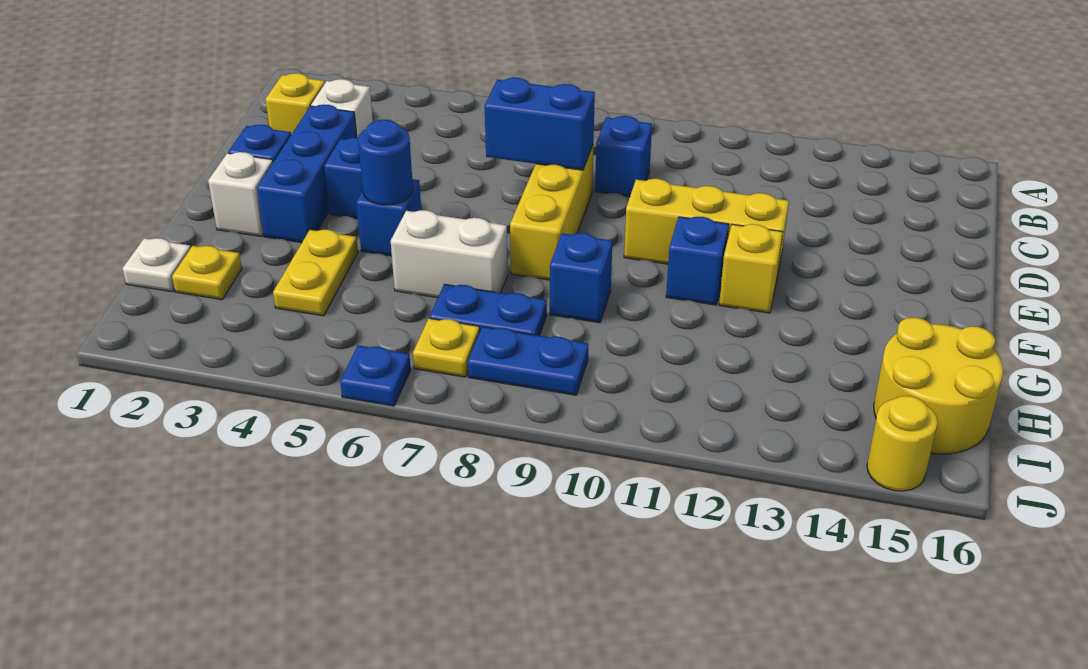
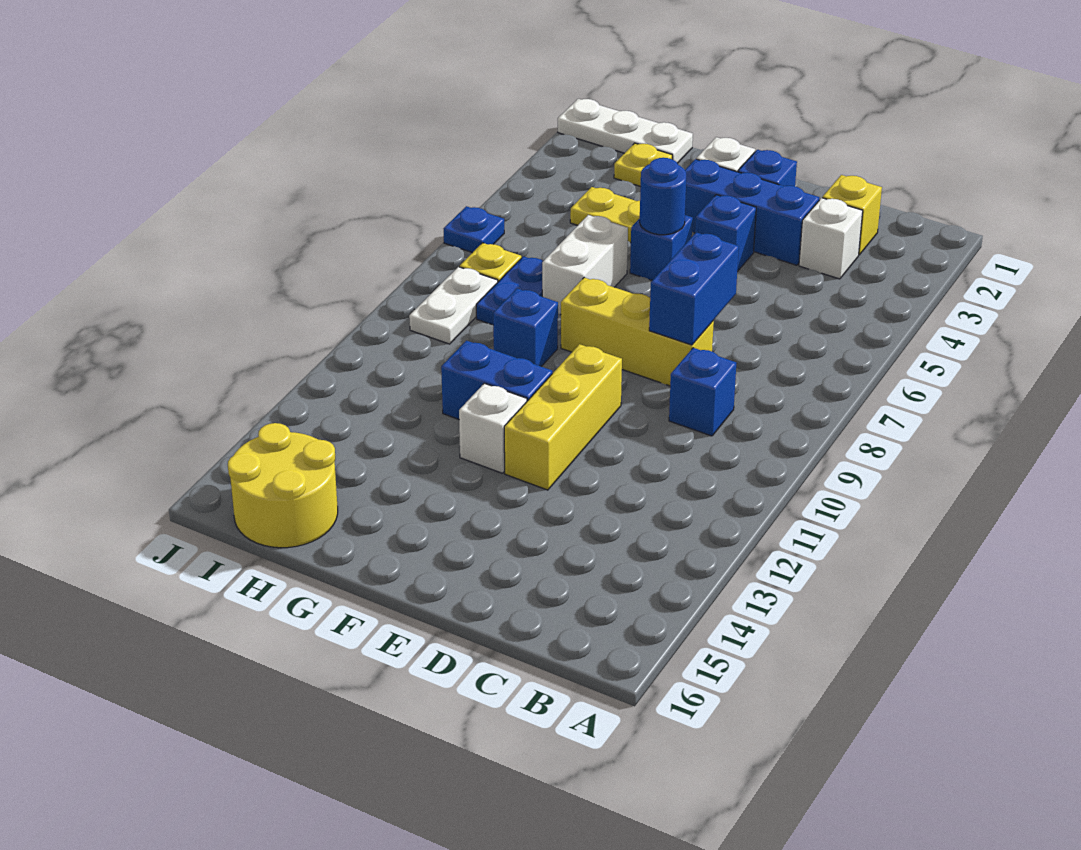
blue 1x1 brick [666,217,729,305] -> blue 1x2 brick [441,341,552,419]
yellow 1x1 brick [719,224,783,313] -> white 1x1 brick [459,383,527,473]
white 1x1 plate [122,238,191,292] -> white 1x3 plate [558,99,693,163]
blue 1x2 plate [468,327,589,395] -> white 1x2 plate [409,267,498,344]
yellow 1x1 round brick [867,396,938,491] -> none

